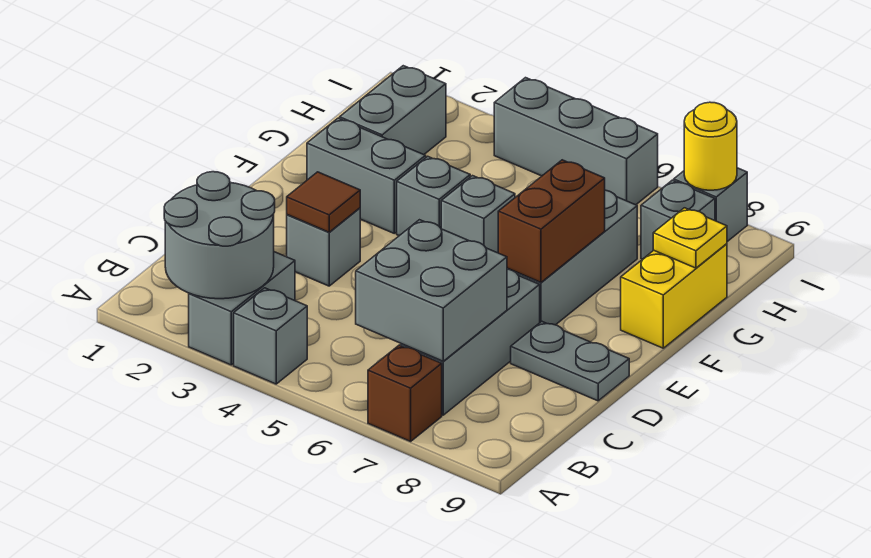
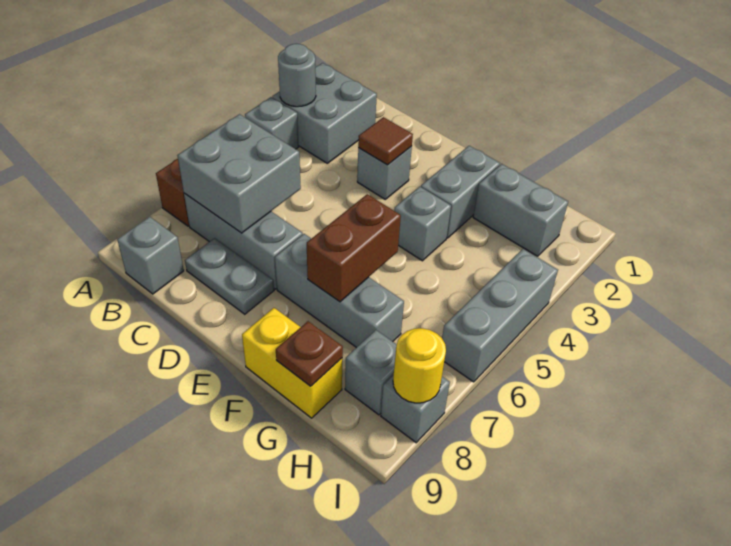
grey 2x2 round brick [164,172,275,299] -> grey 1x1 round brick [278,44,316,107]
grey 1x2 brick [189,252,295,365] -> grey 2x2 brick [272,63,377,163]
grey 1x2 plate [511,321,629,401] -> grey 1x2 plate turned to [185,238,274,314]
brown 1x2 brick [498,160,605,282] -> brown 1x2 brick turned to [307,194,401,302]
grey 1x1 brick [441,176,515,253] -> grey 1x1 brick moved to [117,217,184,294]
yellow 1x1 plate [653,208,727,268] -> brown 1x1 plate [276,321,343,386]

